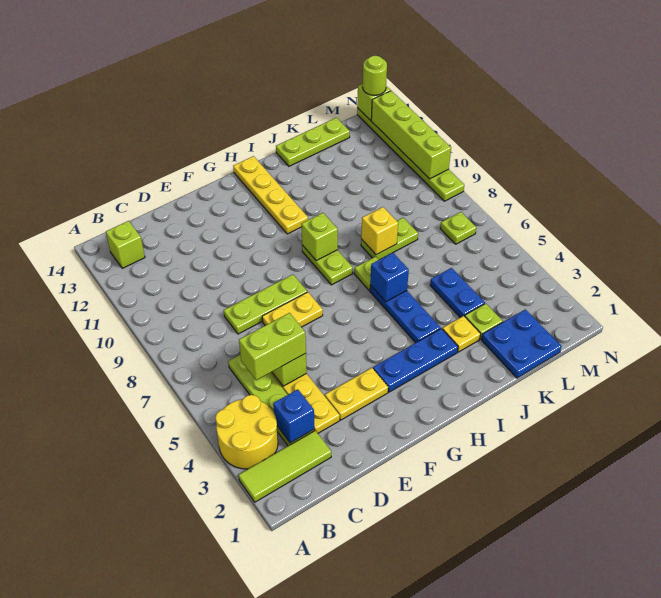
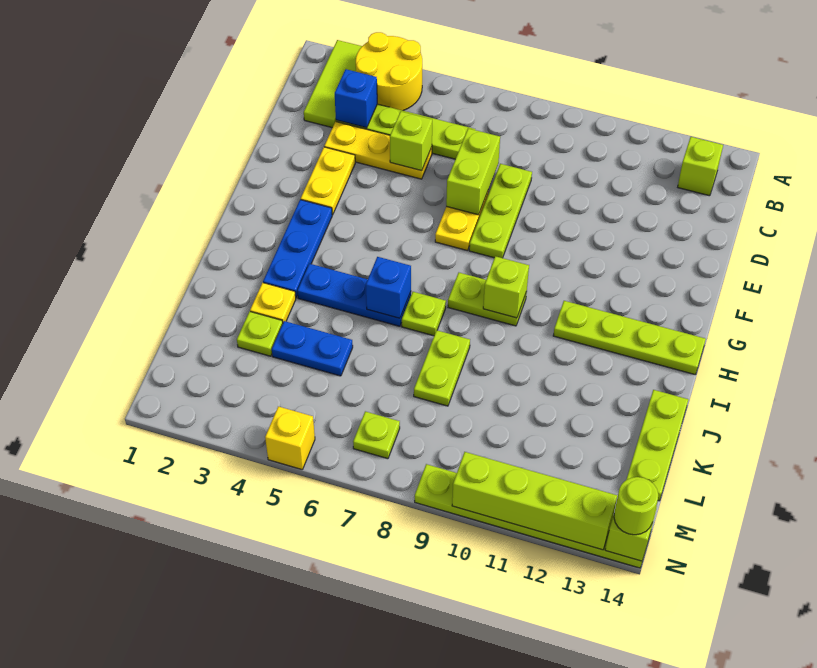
lime 1x2 brick [239,313,306,380] -> lime 1x2 brick moved to [446,128,500,215]
yellow 1x4 plate [233,156,308,234] -> lime 1x4 plate [553,301,706,375]
yellow 1x1 brick [361,207,398,255] -> yellow 1x1 brick moved to [265,406,315,470]
blue 2x2 plate [482,309,561,378] -> none

